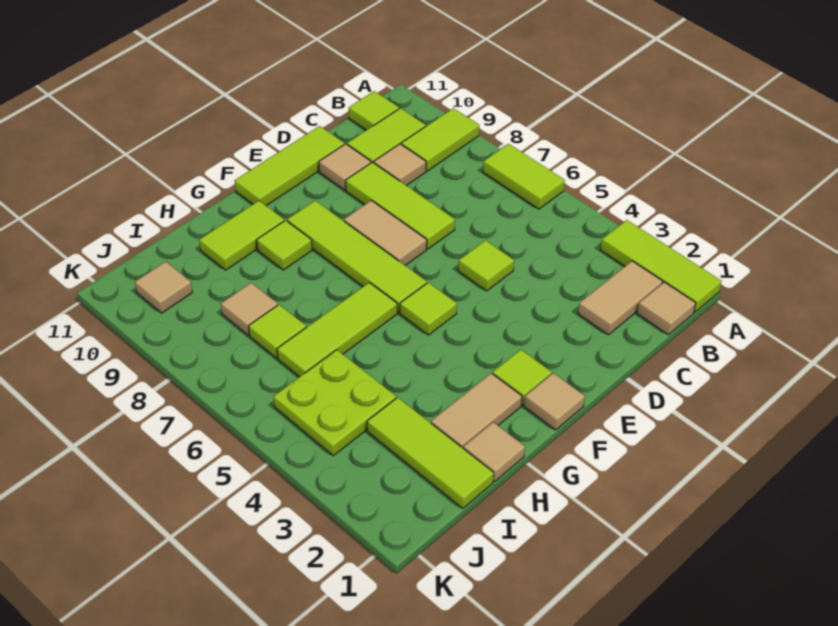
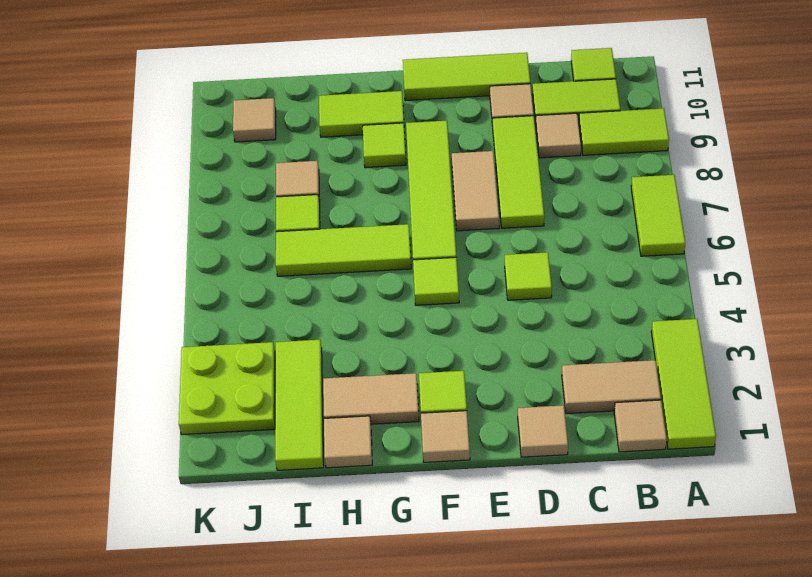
none -> tan 1x1 tile [518,405,568,457]
lime 2x2 plate [273,350,396,456] -> lime 2x2 plate moved to [179,342,275,435]

